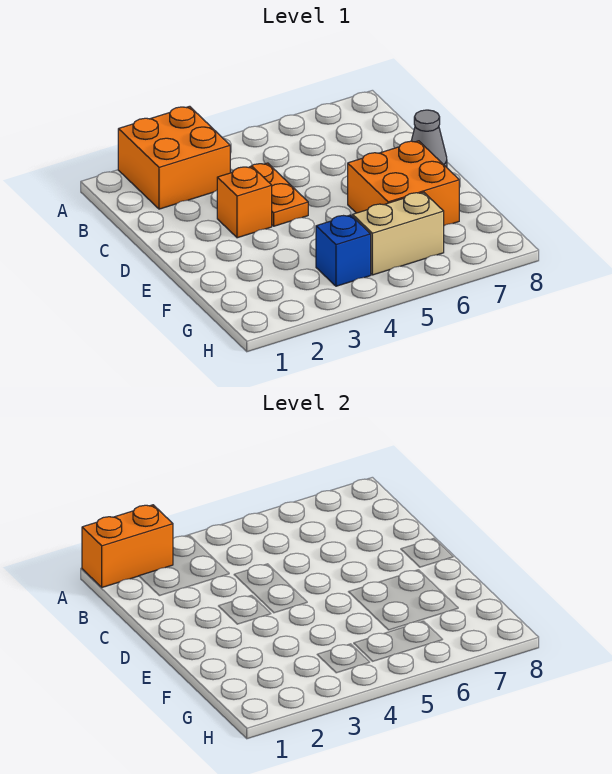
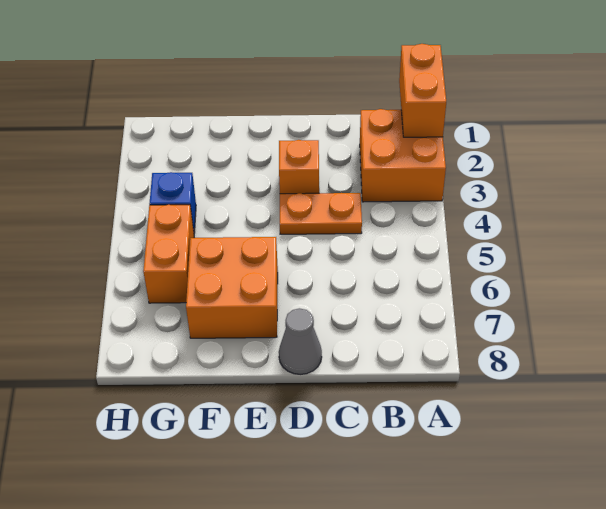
tan 1x2 brick [353,192,444,275] -> orange 1x2 brick [143,205,194,303]

